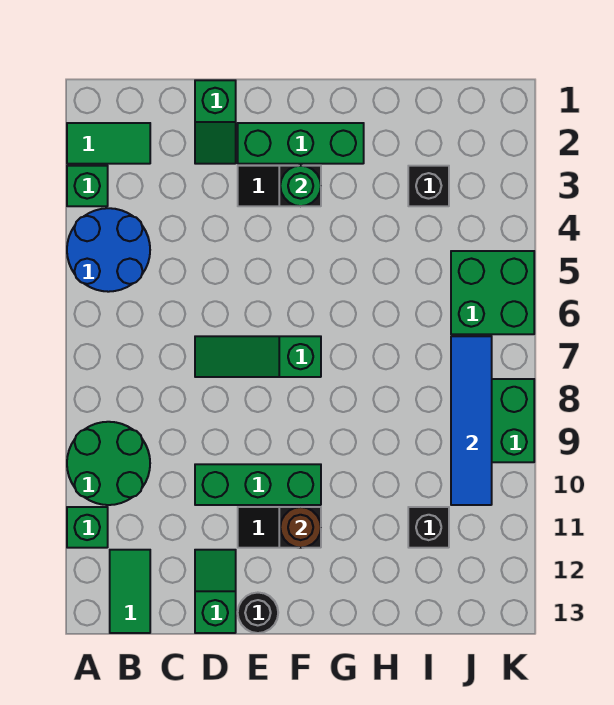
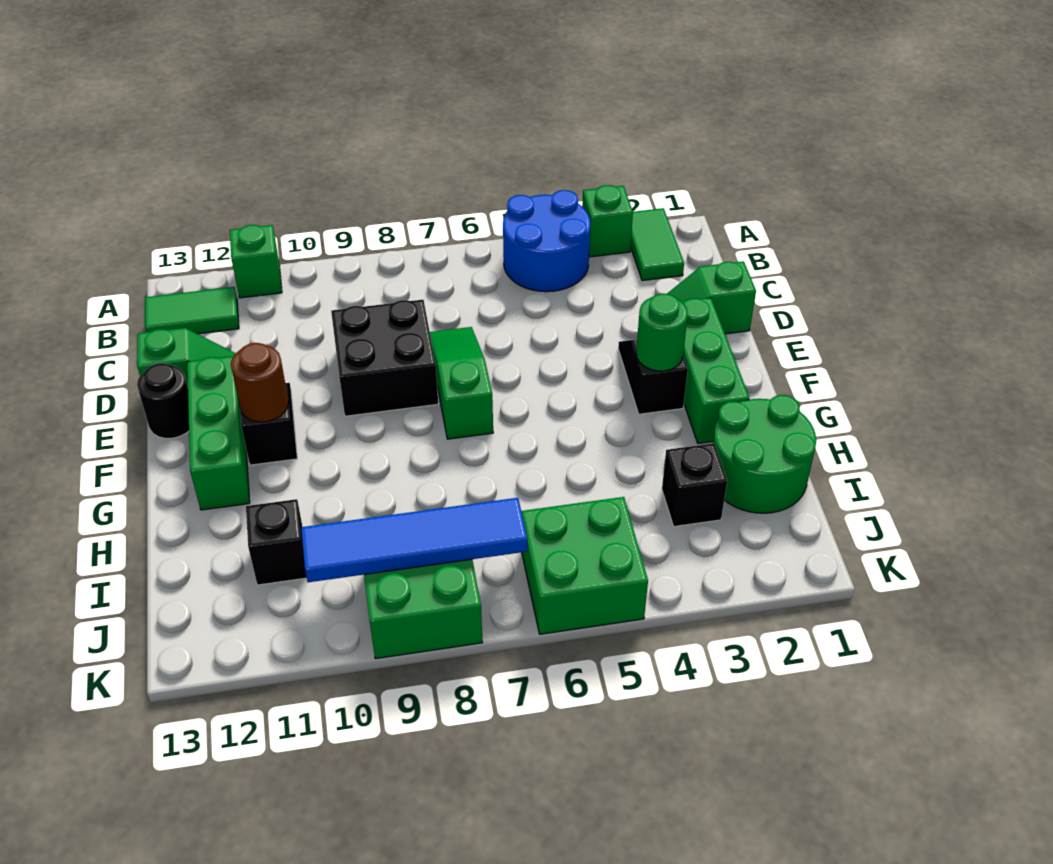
green 2x2 round brick [67,422,150,505] -> green 2x2 round brick moved to [713,395,816,513]
none -> black 2x2 brick [331,300,438,416]
green 1x3 brick [195,464,321,505] -> green 1x3 brick moved to [187,356,250,510]

